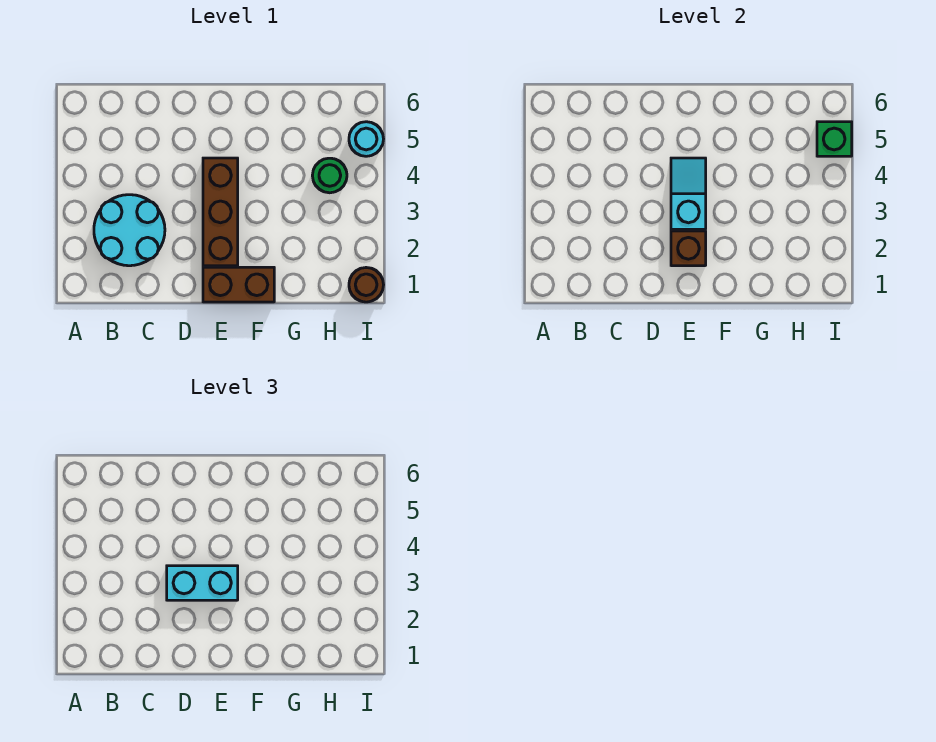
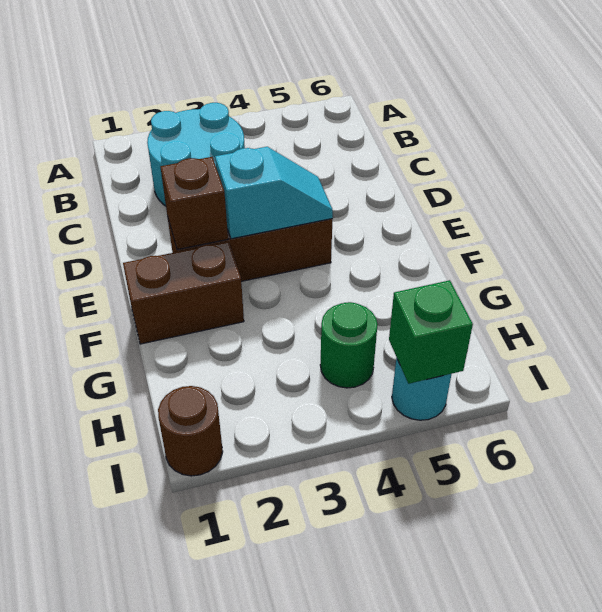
cyan 1x2 brick [167,566,238,600] -> none
brown 1x2 brick [203,267,274,302] -> brown 1x2 brick turned to [123,242,244,344]

